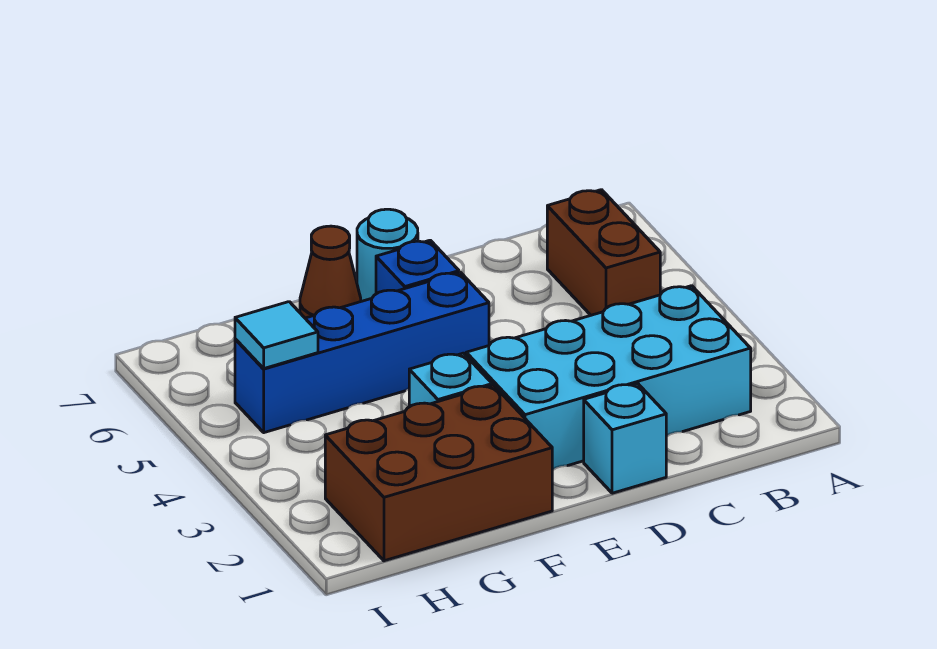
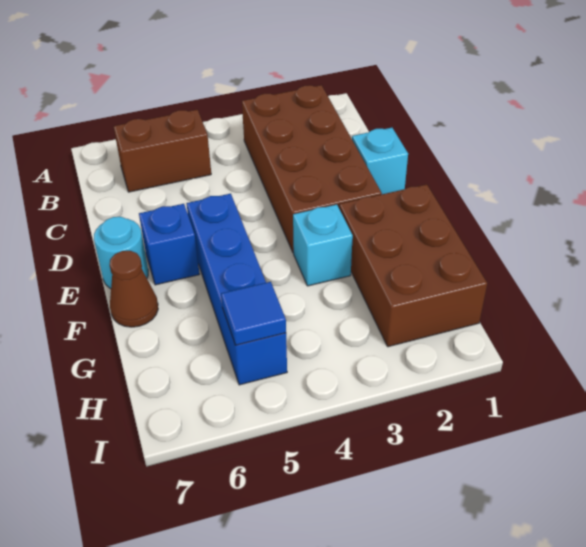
cyan 2x4 brick [466,286,751,470] -> brown 2x4 brick [242,85,382,253]
cyan 1x1 tile [235,302,318,368] -> blue 1x1 tile [221,282,286,345]

